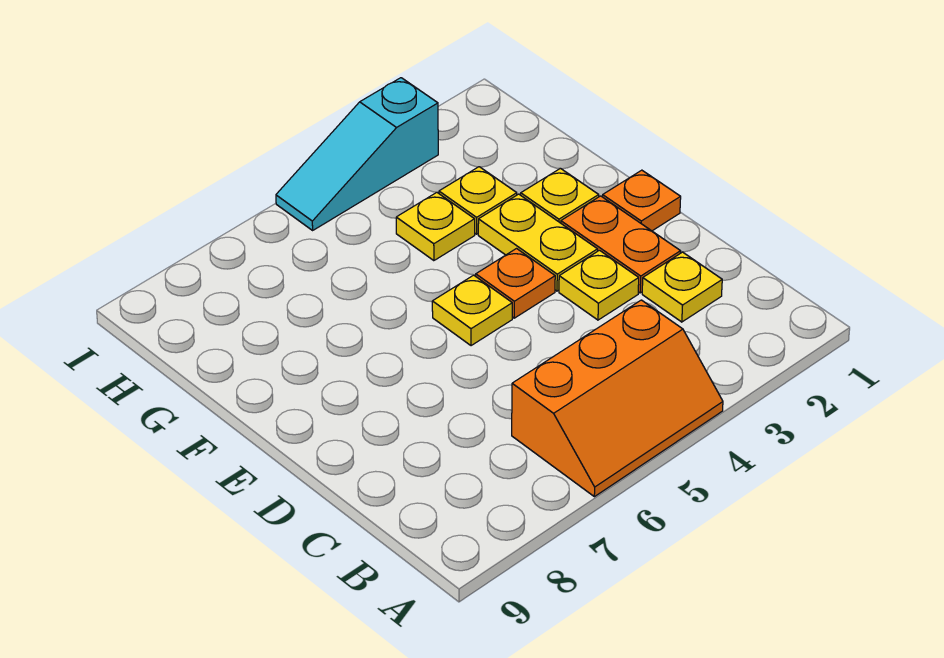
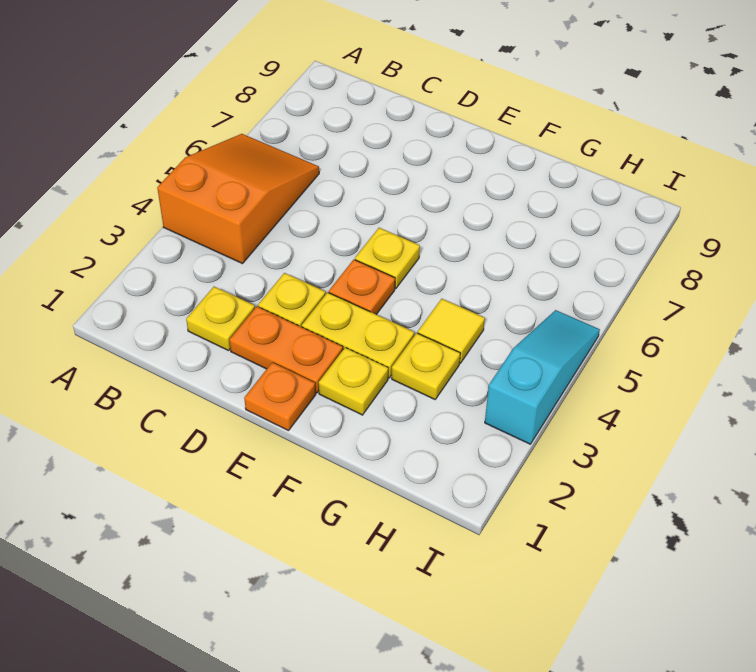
orange 2x3 slope [512,300,723,497] -> orange 2x3 slope turned to [157,134,319,264]
yellow 1x1 plate [396,192,475,261] -> yellow 1x1 tile [418,299,485,363]

